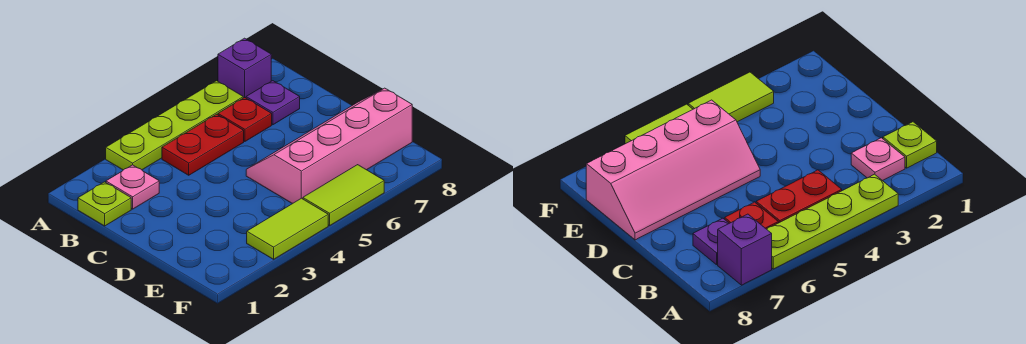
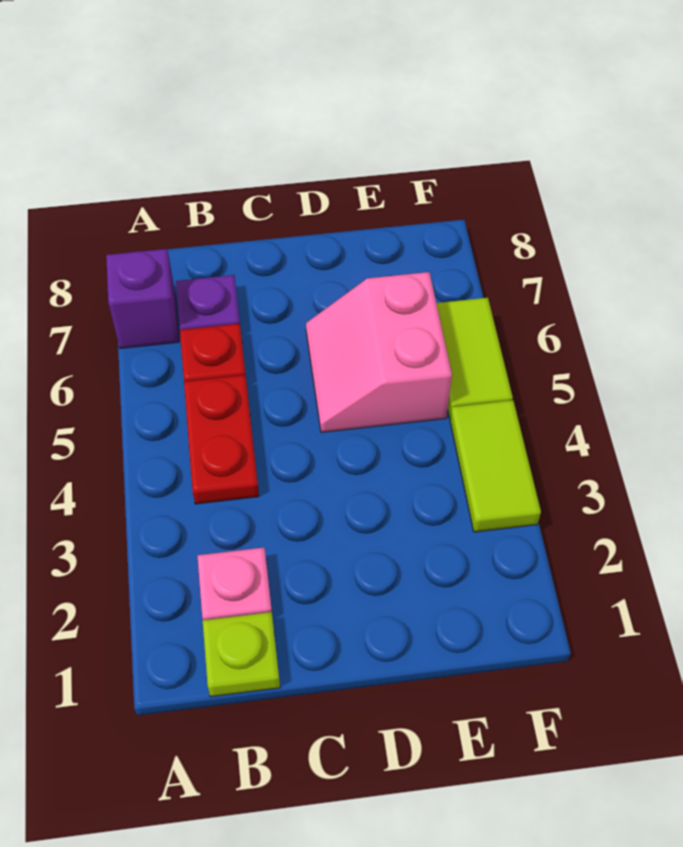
lime 1x4 plate [106,81,243,170] -> none
pink 2x4 slope [246,88,412,204] -> pink 2x2 slope [306,272,452,432]

